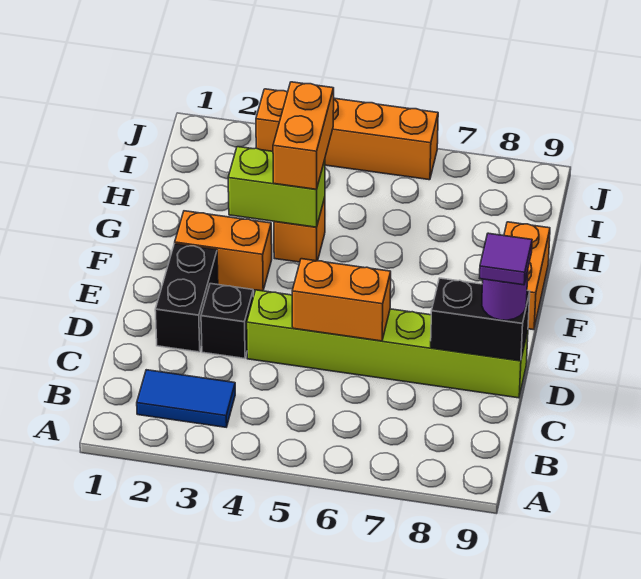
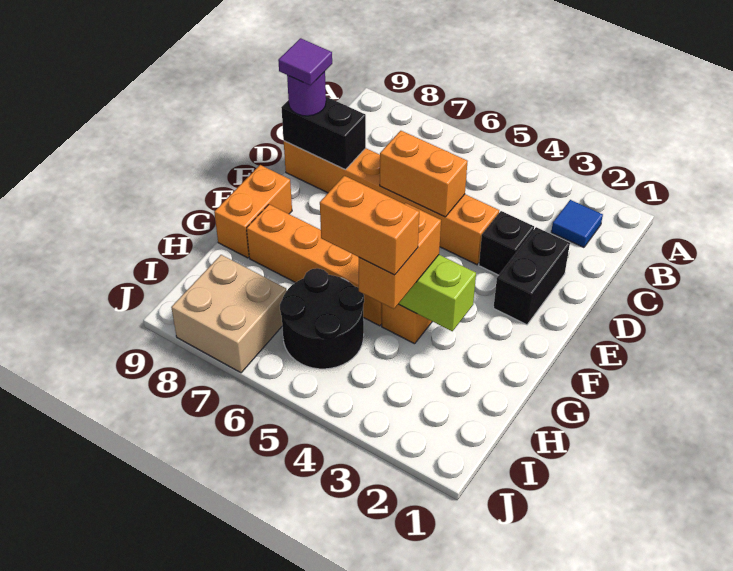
blue 1x2 tile [137,370,235,427] -> blue 1x1 tile [551,200,603,247]
lime 1x6 brick [247,290,528,398] -> orange 1x6 brick [284,141,499,265]
orange 1x2 brick [175,211,272,291] -> orange 1x2 brick moved to [320,176,419,275]
none -> black 2x2 round brick [280,268,364,369]
none -> tan 2x2 brick [171,255,286,373]
orange 1x4 brick [256,89,438,180] -> orange 1x4 brick moved to [247,204,382,326]

